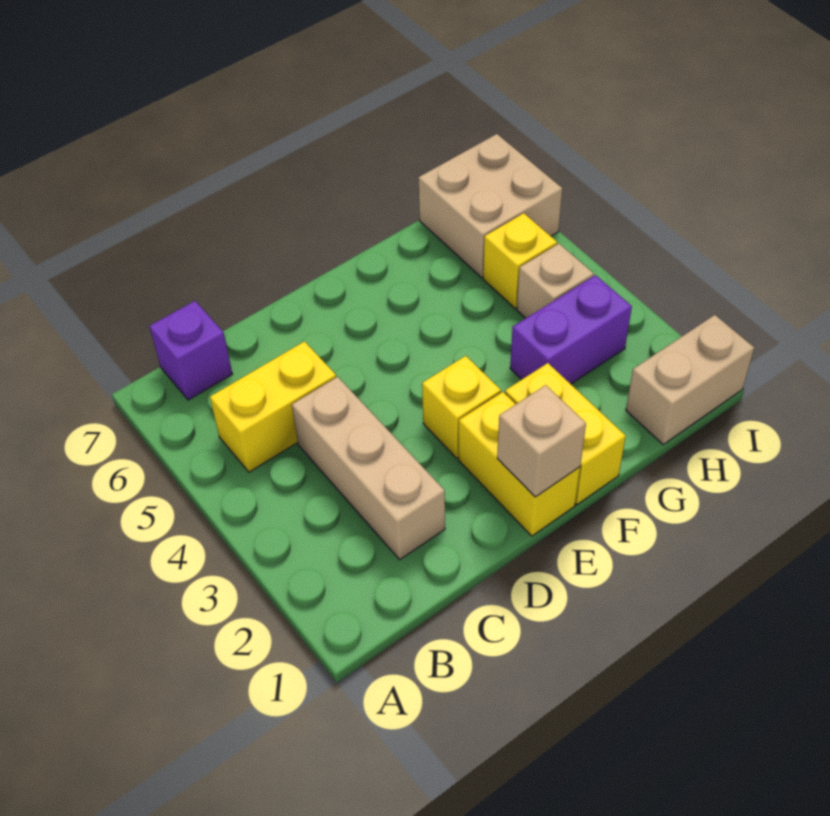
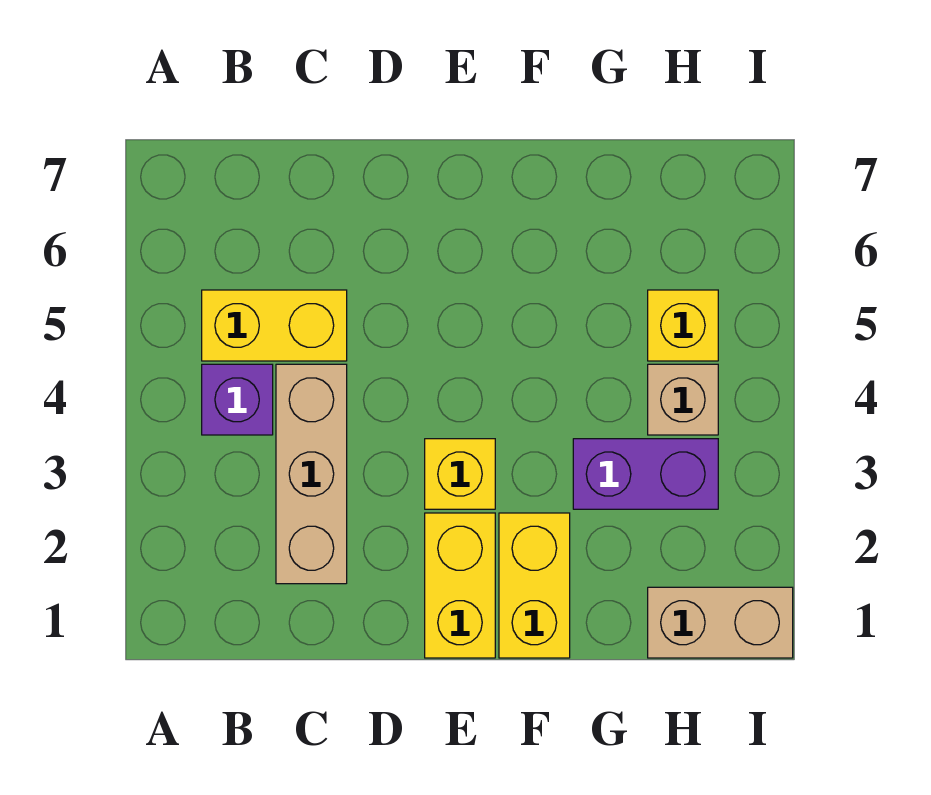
purple 1x1 brick [149,301,232,400] -> purple 1x1 brick moved to [202,364,273,435]
tan 1x1 brick [497,385,586,497] -> none
tan 2x2 brick [419,134,562,277] -> none

